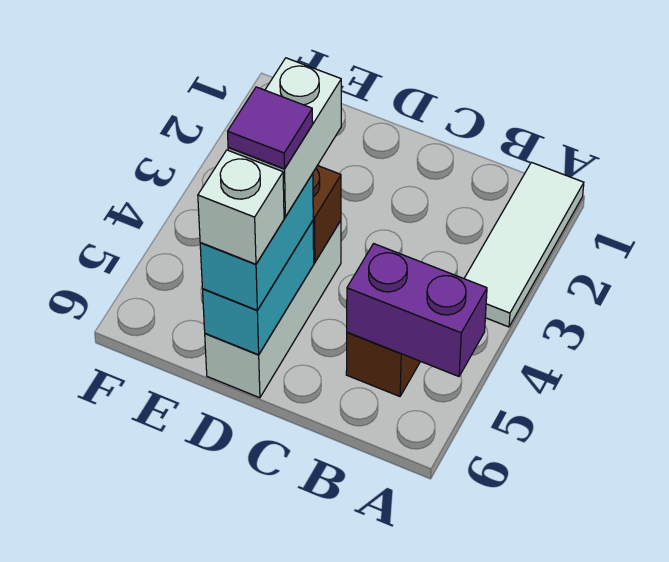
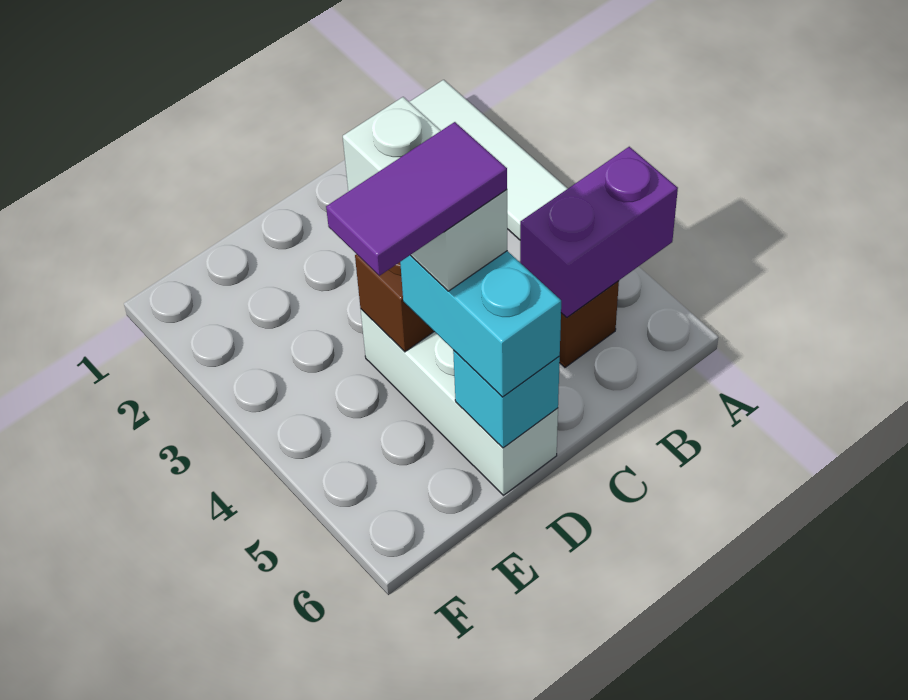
cyan 1x2 brick [203,221,314,355] -> cyan 1x1 brick [453,350,560,448]
purple 1x1 tile [228,87,313,169] -> purple 1x2 tile [326,122,507,276]
white 1x1 brick [198,150,284,264] -> none

